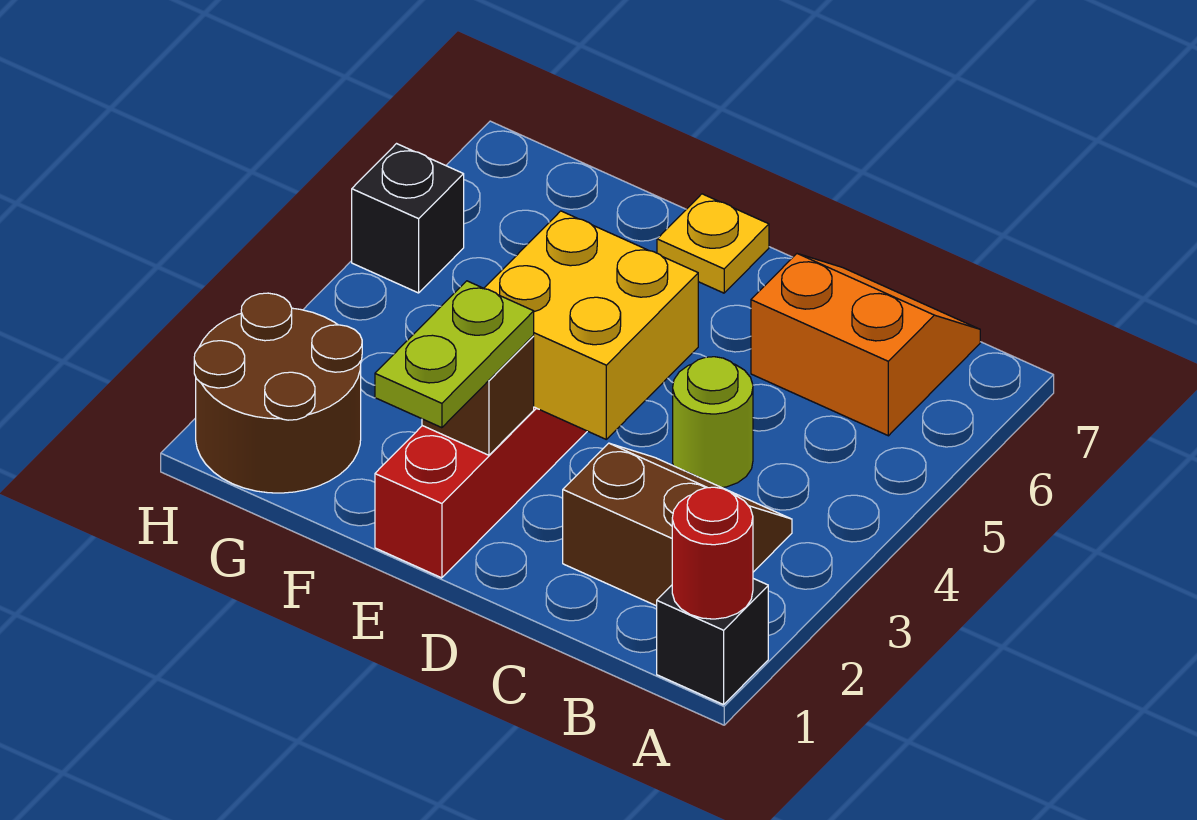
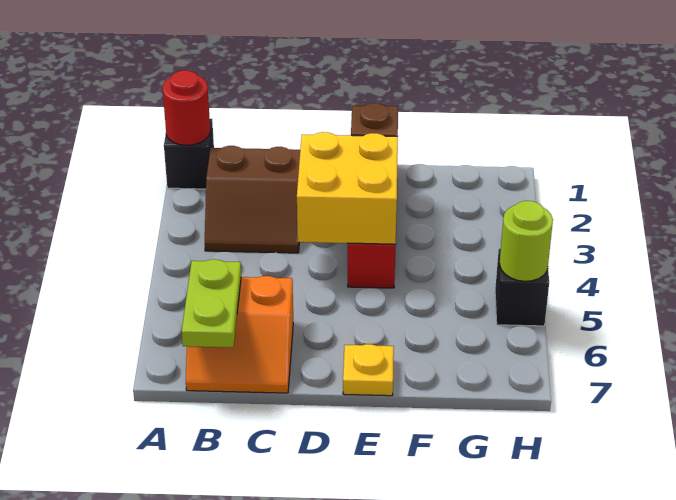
lime 1x1 round brick [673,357,753,488] -> lime 1x1 round brick moved to [500,201,553,281]
lime 1x2 plate [375,281,534,428] -> lime 1x2 plate moved to [182,259,241,348]
brown 2x2 round brick [194,293,362,493] -> none

